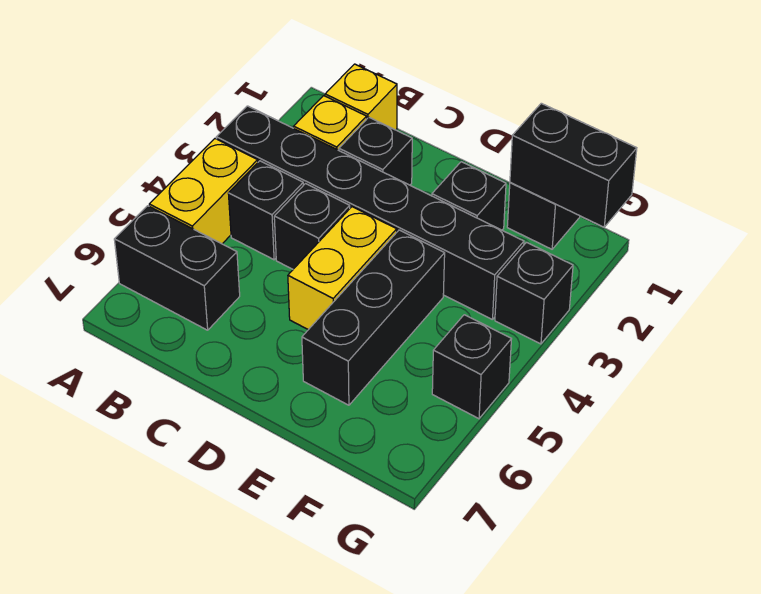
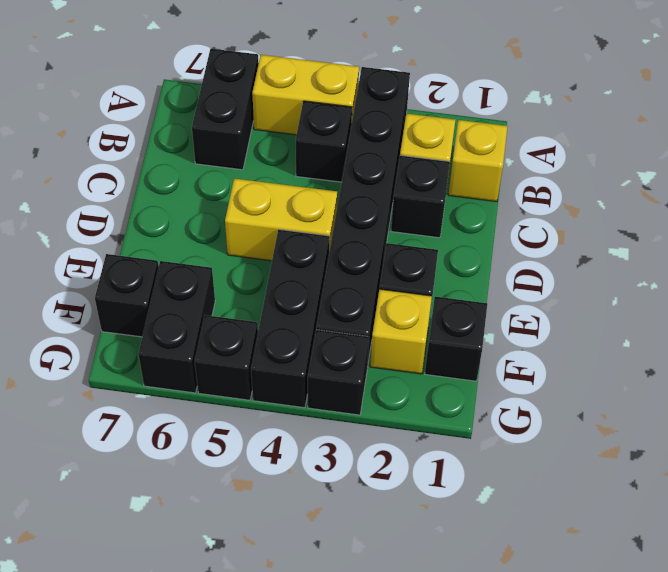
black 1x1 brick [274,184,350,269] -> black 1x1 brick moved to [95,254,159,337]
black 1x3 brick [302,230,445,405] -> black 1x3 brick turned to [251,229,330,408]
black 1x2 brick [510,103,637,227] -> black 1x2 brick moved to [138,261,215,393]
none -> yellow 1x1 brick [370,289,432,374]

